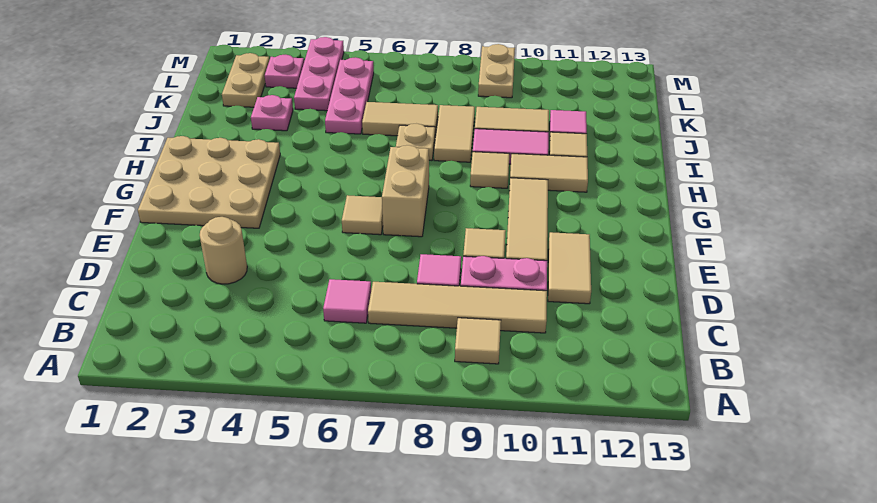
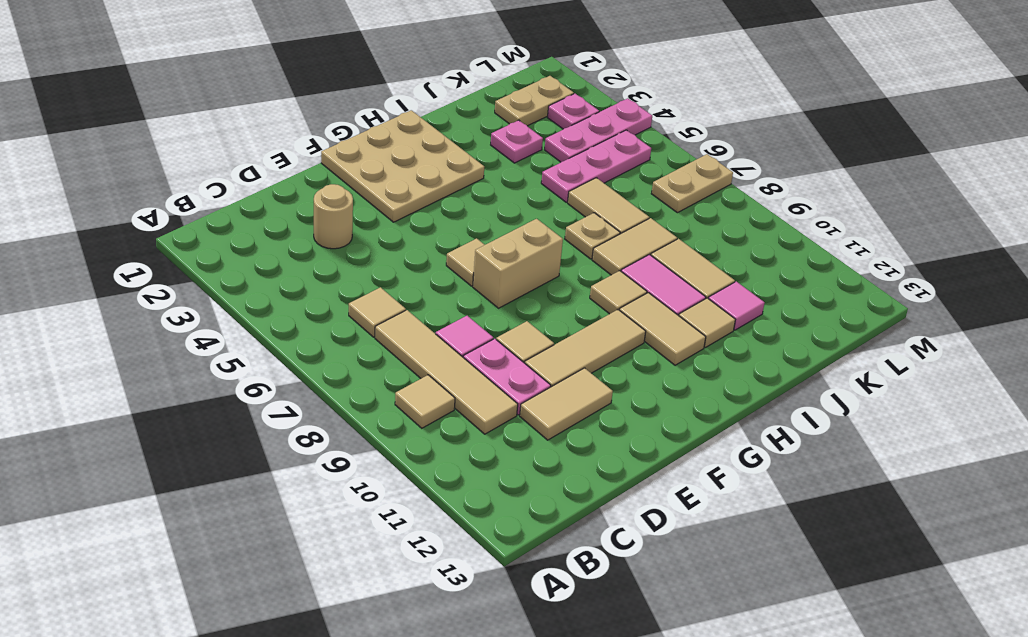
pink 1x1 tile [323,279,371,323] -> tan 1x1 tile [349,287,406,337]
tan 1x2 plate [478,44,515,98] -> tan 1x2 plate moved to [651,154,733,213]

